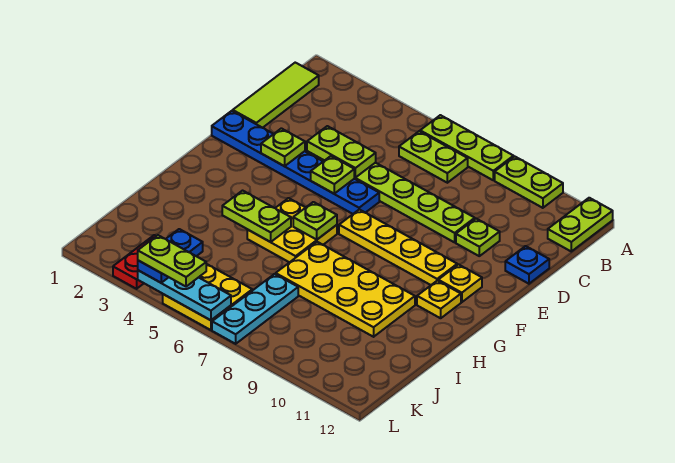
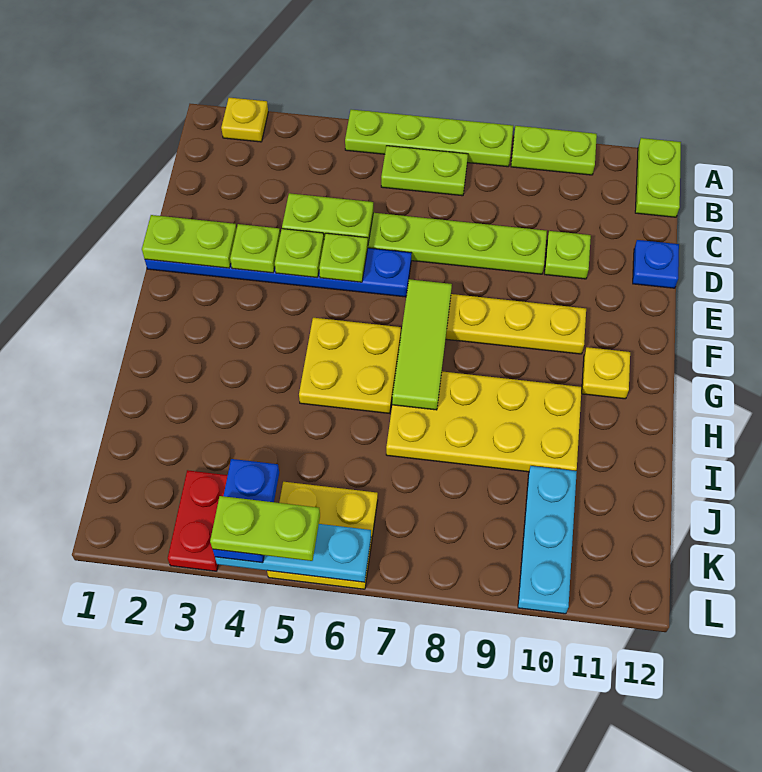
lime 1x3 plate [420,115,514,180] -> lime 1x4 plate [345,110,513,167]
lime 1x3 tile [233,63,319,128] -> lime 1x3 tile moved to [392,279,452,410]
yellow 1x1 plate [438,264,482,302] -> yellow 1x1 plate moved to [221,98,268,142]
lime 1x1 plate [293,202,337,239] -> lime 1x1 plate moved to [275,229,324,278]
lime 1x2 plate [222,191,291,242] -> lime 1x2 plate moved to [142,215,237,268]
cyan 1x3 plate [212,274,298,344] -> cyan 1x3 plate moved to [518,466,577,614]

